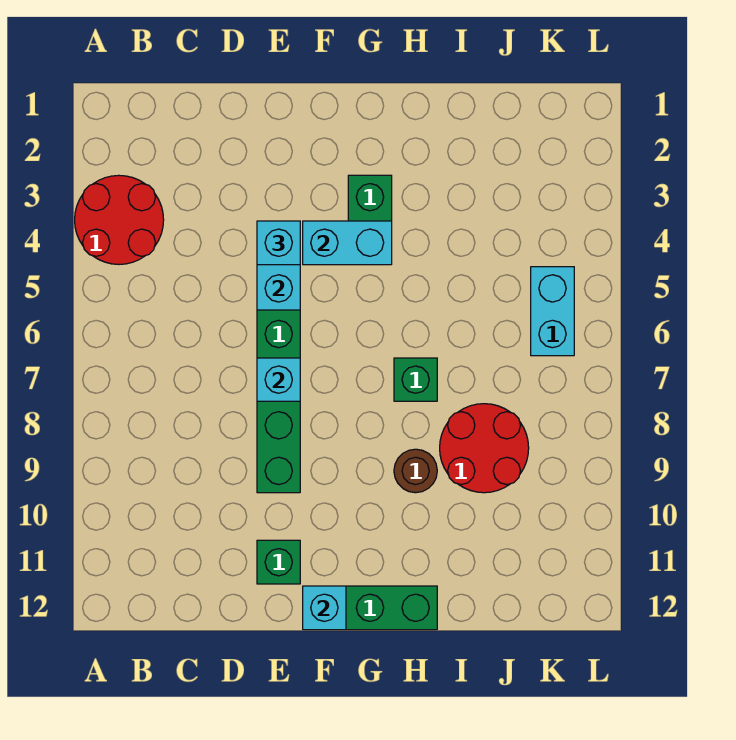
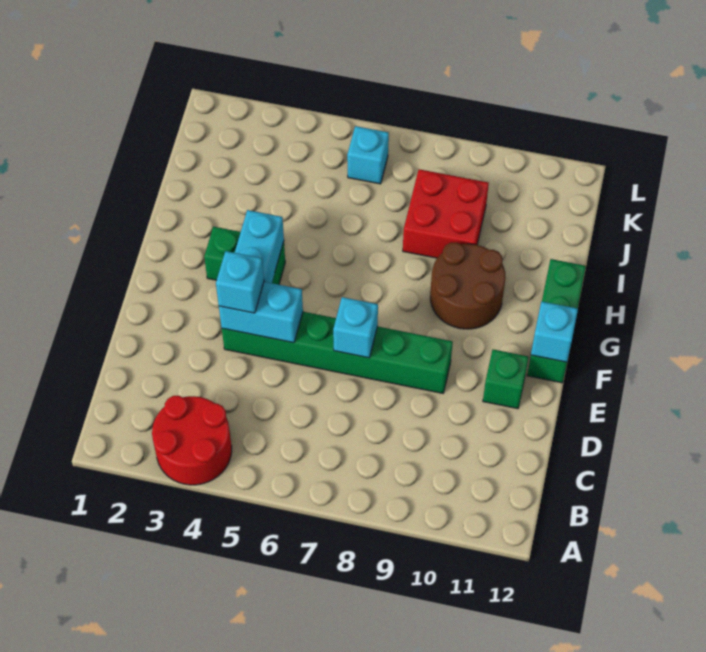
green 1x1 brick [394,358,437,401] -> none
brown 1x1 round brick [394,449,437,493] -> brown 2x2 round brick [430,242,506,329]
red 2x2 round brick [440,404,529,493] -> red 2x2 brick [403,169,489,258]
cyan 1x2 brick [531,267,574,356] -> cyan 1x1 brick [347,126,389,184]

